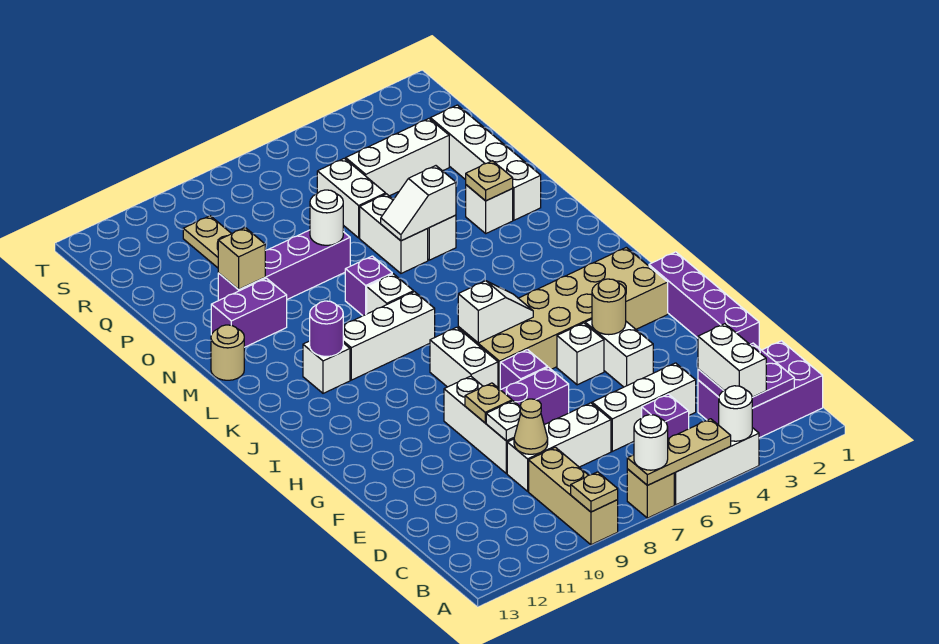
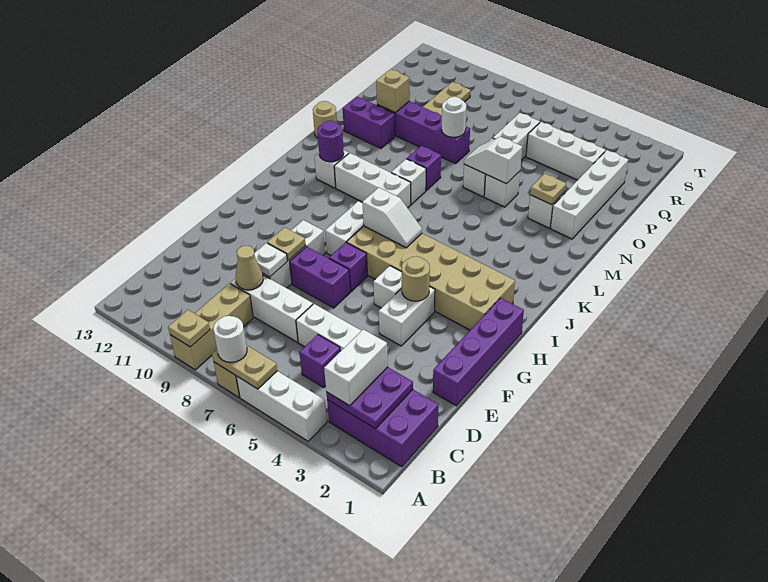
white 1x1 round brick [719,386,752,441] -> none
tan 1x3 plate [627,419,731,485] -> tan 1x2 plate [212,345,277,389]

